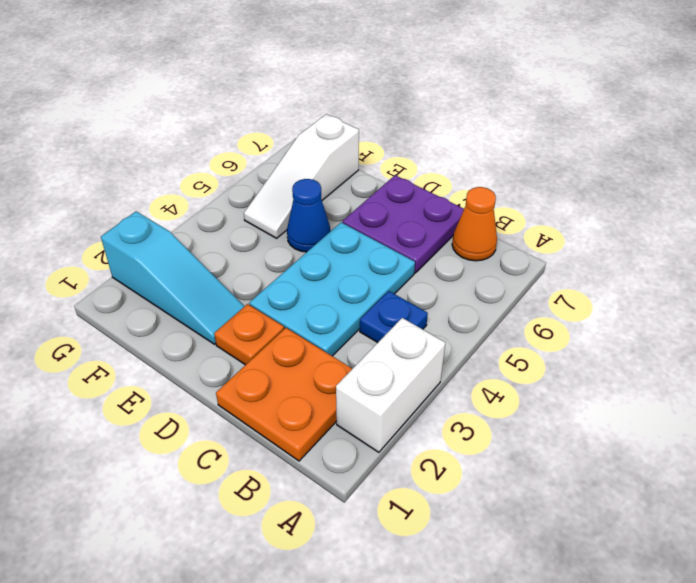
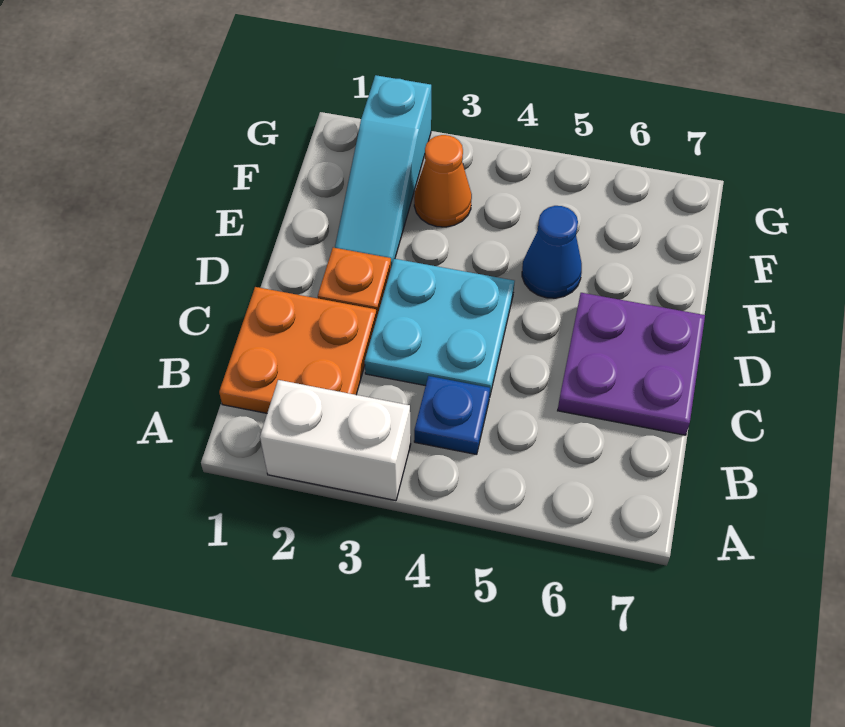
orange 1x1 cone [452,187,497,261] -> orange 1x1 cone moved to [414,135,472,227]
cyan 2x3 plate [249,222,415,356] -> cyan 2x2 plate [365,259,515,397]
white 1x3 slope [244,114,359,238] -> none

